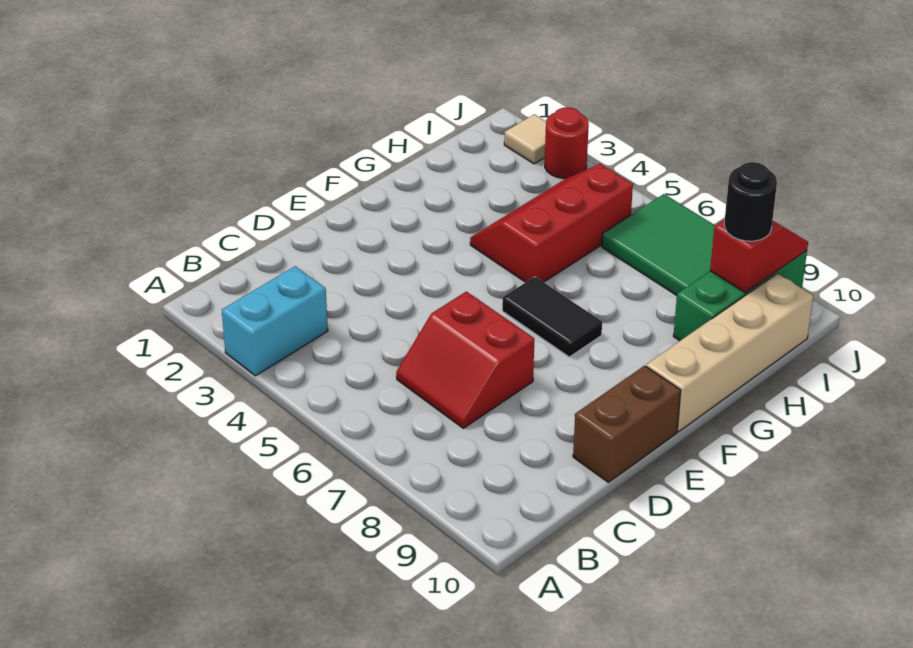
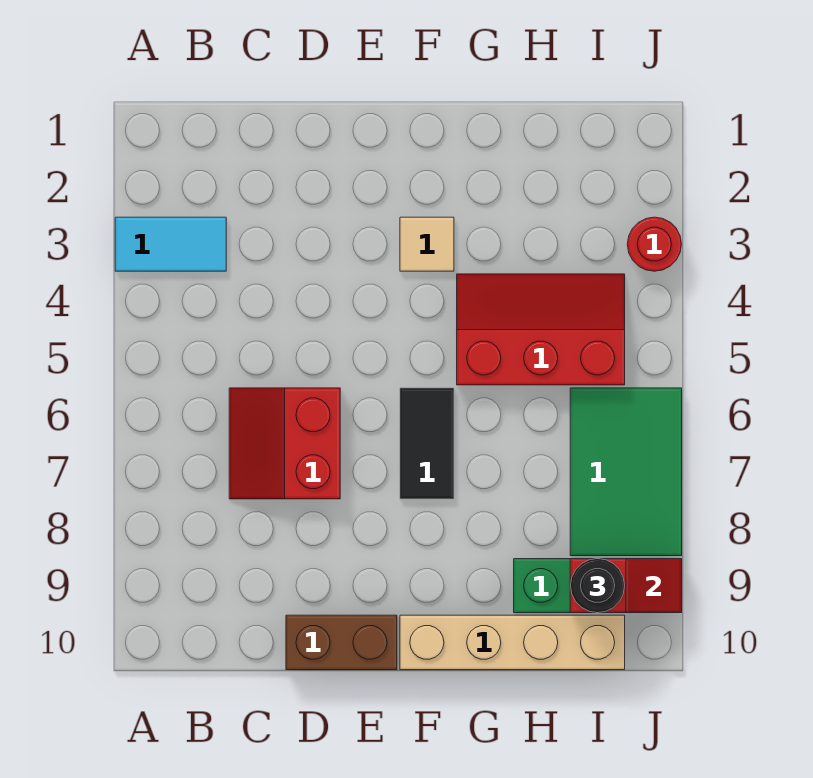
cyan 1x2 brick [222,266,328,376] -> cyan 1x2 tile [115,217,226,271]
tan 1x1 tile [504,114,546,164] -> tan 1x1 tile moved to [400,217,454,271]

